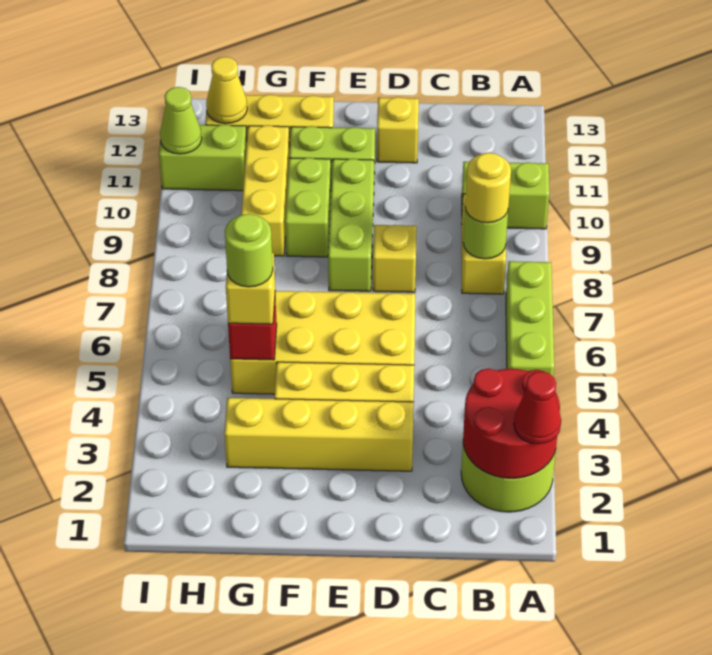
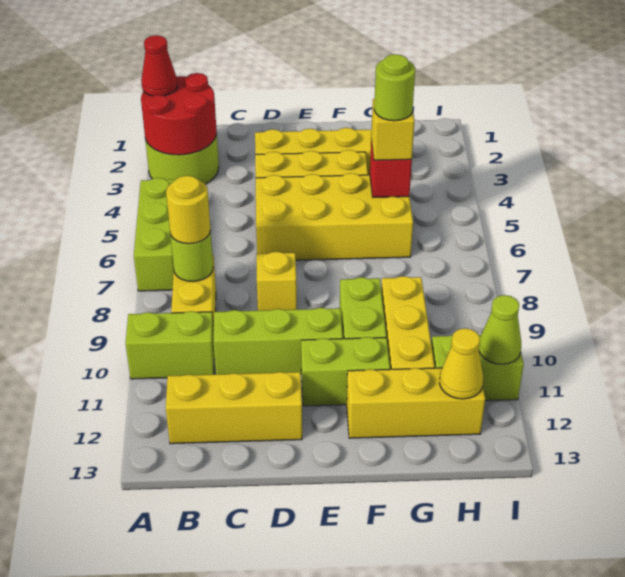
yellow 1x1 brick [377,97,419,163] -> yellow 1x3 brick [166,372,302,444]
lime 1x3 brick [328,159,374,291] -> lime 1x3 brick turned to [213,308,343,374]

